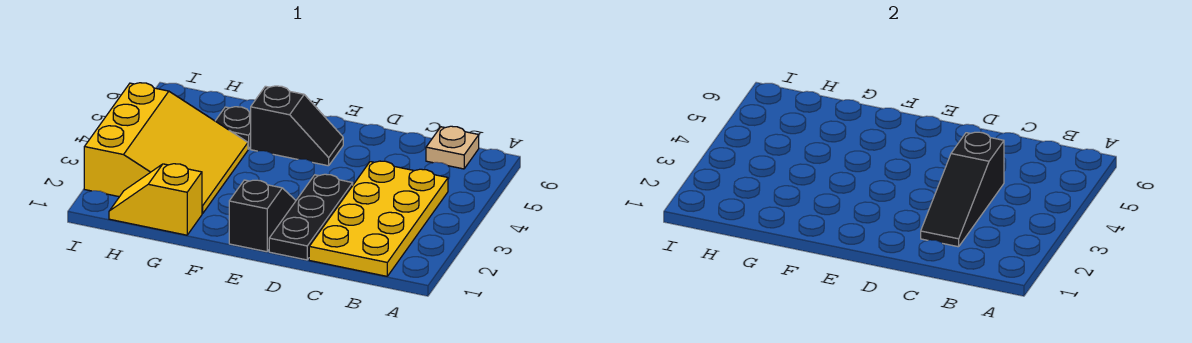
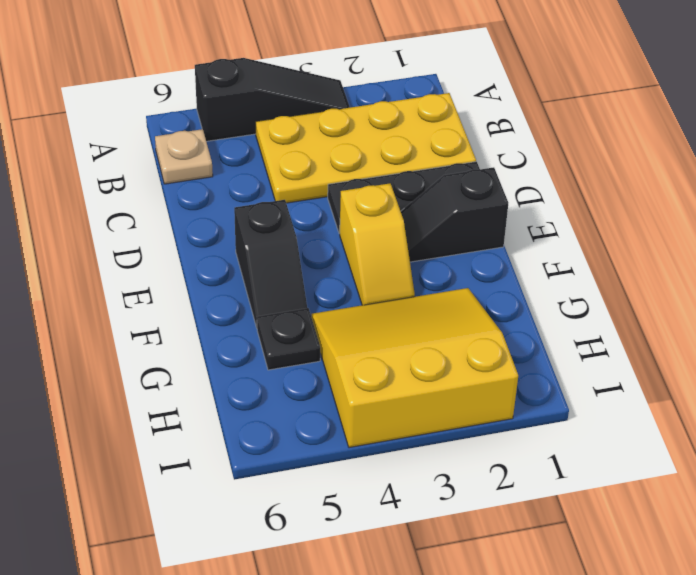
black 1x3 slope [921,132,1004,247] -> black 1x3 slope moved to [195,58,350,141]
black 1x2 slope [251,86,343,166] -> black 1x2 slope turned to [234,200,307,328]
yellow 1x2 slope [109,164,202,235] -> yellow 1x2 slope moved to [340,183,415,305]

